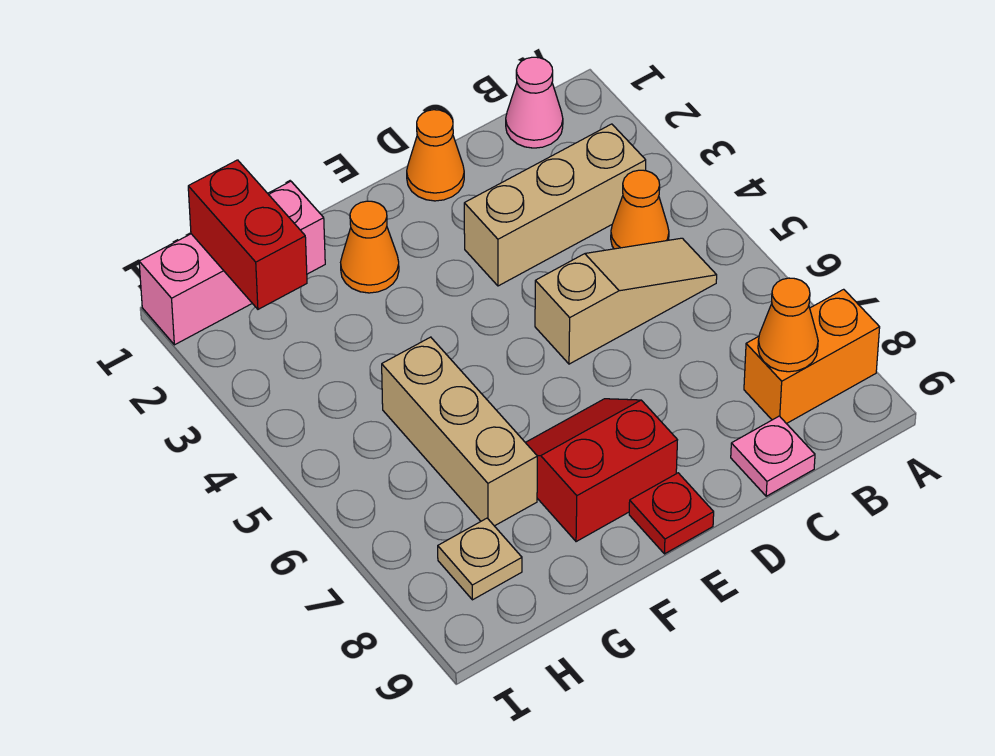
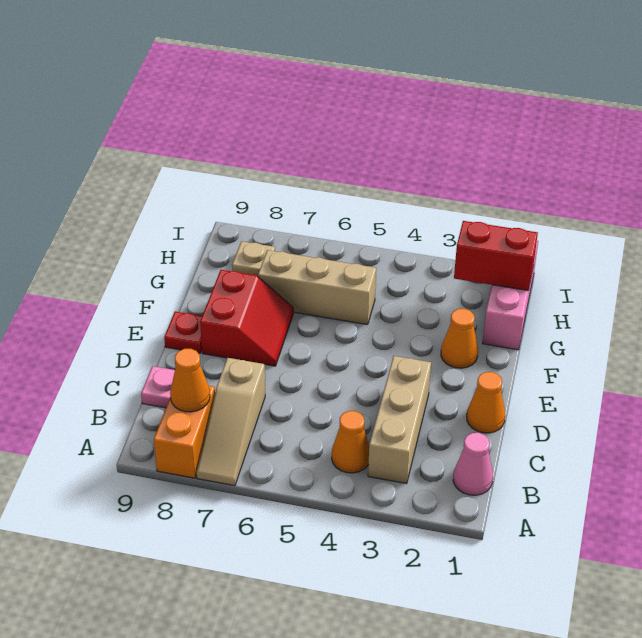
tan 1x3 slope [535,238,717,364] -> tan 1x3 slope moved to [196,358,265,486]

